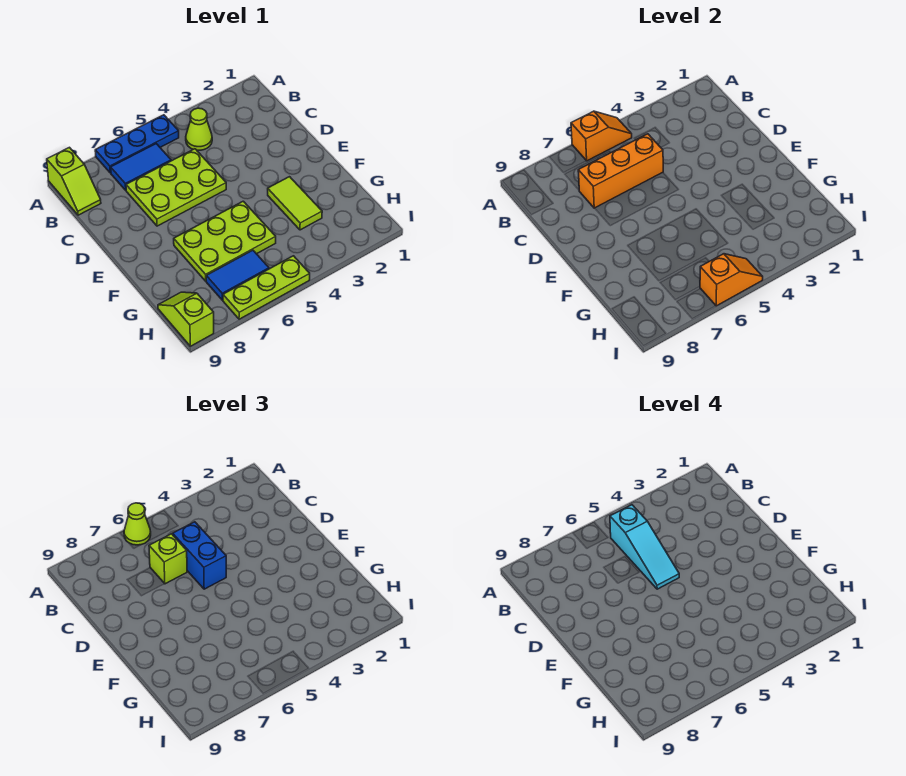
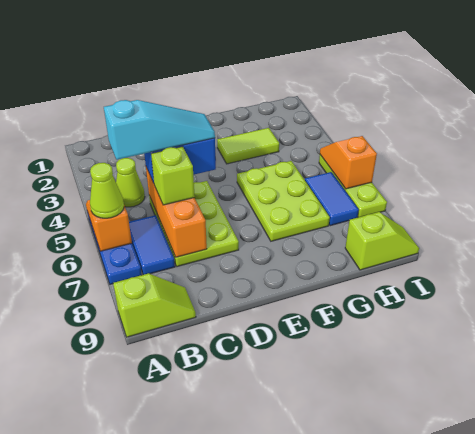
lime 1x2 slope [158,292,214,346] -> lime 1x2 slope turned to [345,212,419,270]

